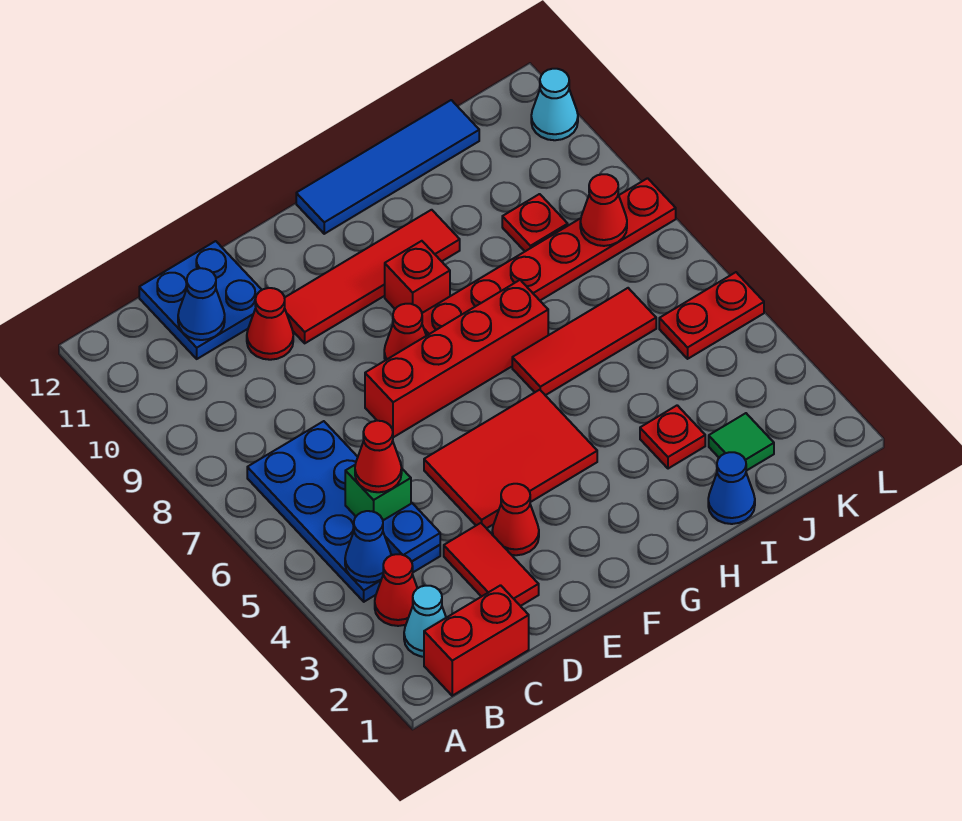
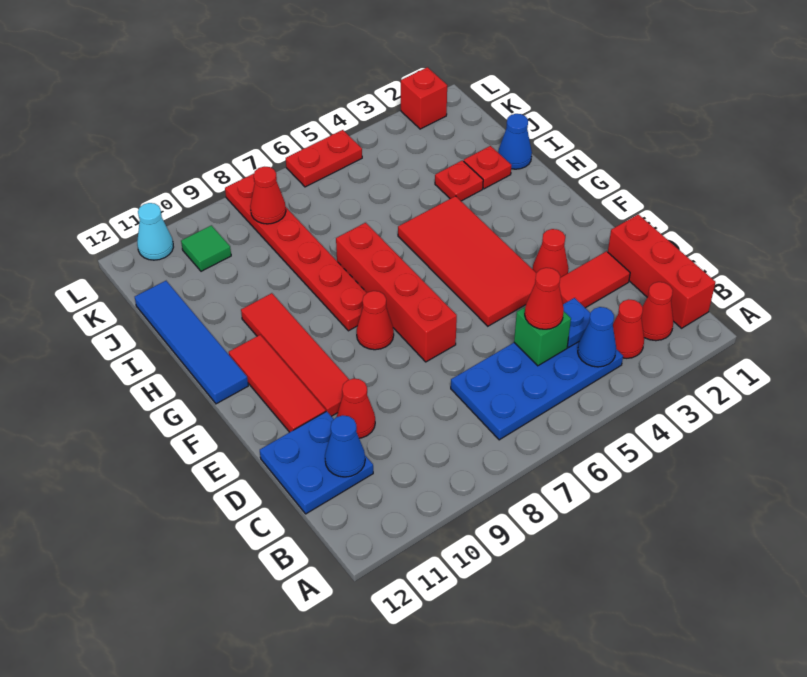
red 1x2 brick [424,585,529,696] -> red 1x3 brick [608,214,716,328]
cyan 1x1 cone [404,586,446,657] -> red 1x1 cone [641,282,673,341]
red 2x3 tile [424,390,597,528] -> red 2x4 tile [398,196,536,326]
red 1x1 brick [385,241,450,313] -> red 1x1 brick moved to [401,67,447,129]
red 1x3 tile [512,288,656,395] -> red 1x3 tile moved to [229,335,326,432]
green 1x1 tile [709,413,774,471] -> green 1x1 tile moved to [181,225,231,271]
red 1x1 plate [502,194,568,251] -> red 1x1 plate moved to [464,146,511,189]
red 1x2 plate [659,272,764,359] -> red 1x2 plate turned to [286,130,362,187]

